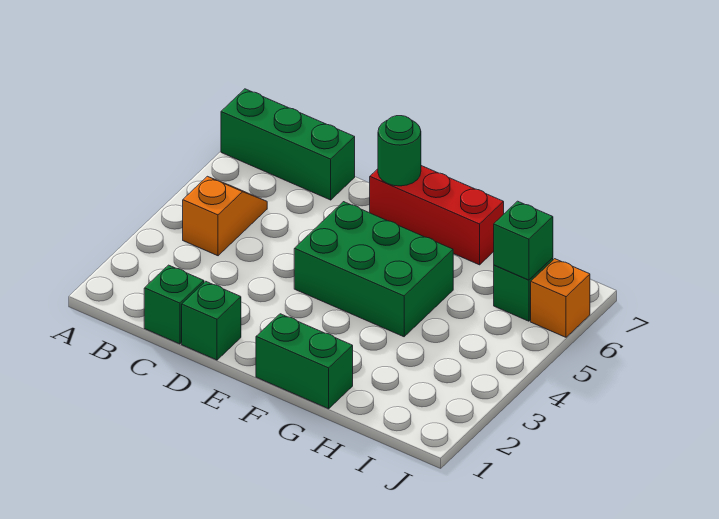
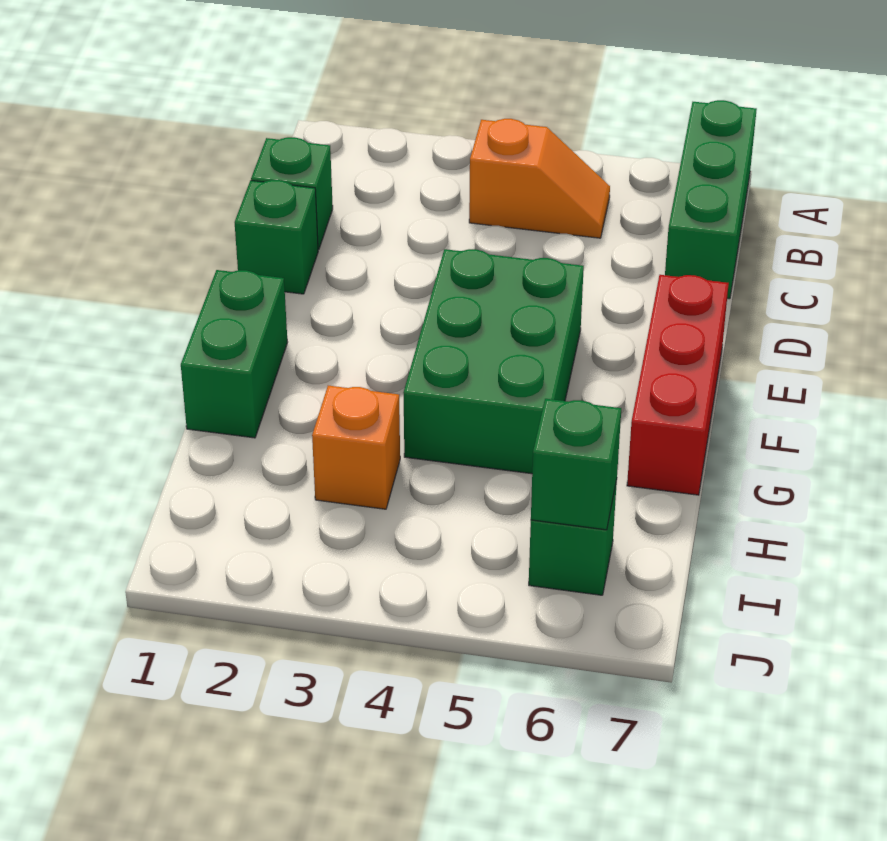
green 1x1 round brick [378,116,421,186] -> none
orange 1x1 brick [531,259,590,337] -> orange 1x1 brick moved to [312,386,400,509]

